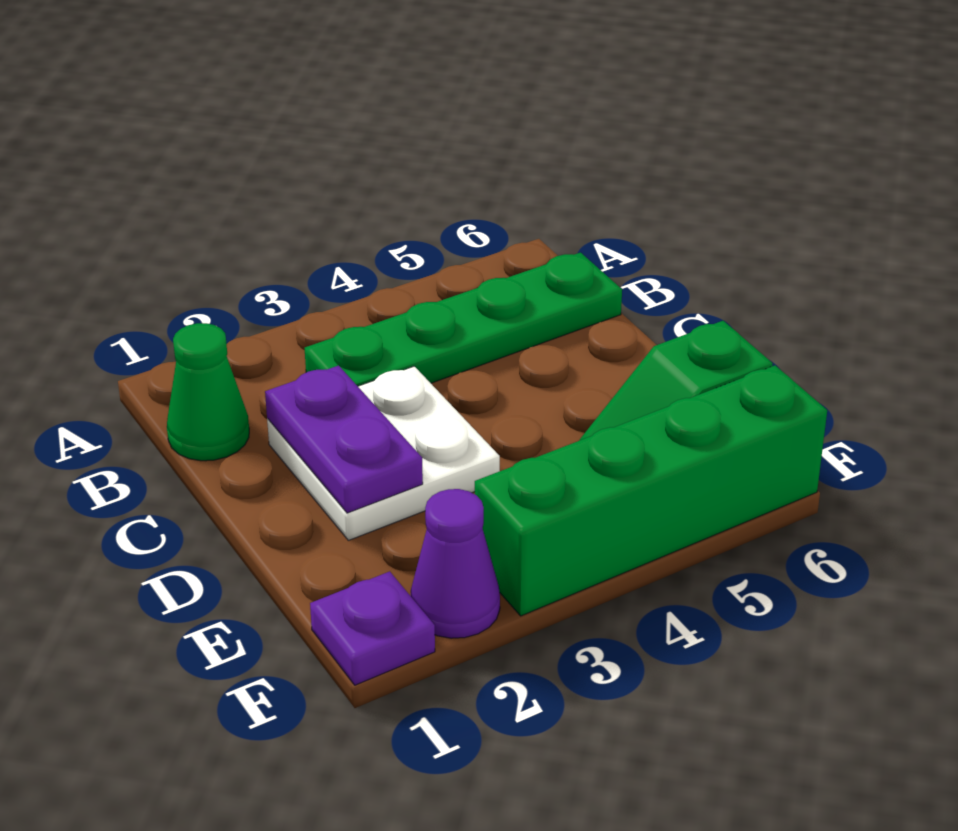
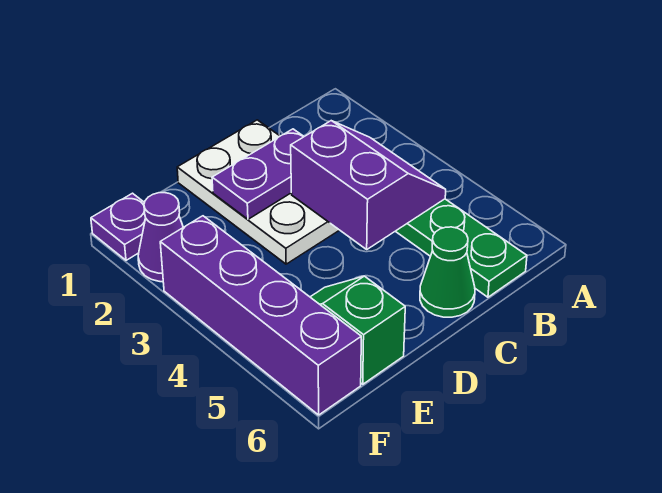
green 1x1 cone [167,323,249,461] -> green 1x1 cone moved to [420,227,475,317]
none -> purple 2x2 slope [291,121,446,249]
white 2x2 plate [267,366,500,540] -> white 2x3 plate [177,120,339,264]
green 1x4 brick [475,365,827,616] -> purple 1x4 brick [160,216,361,415]

